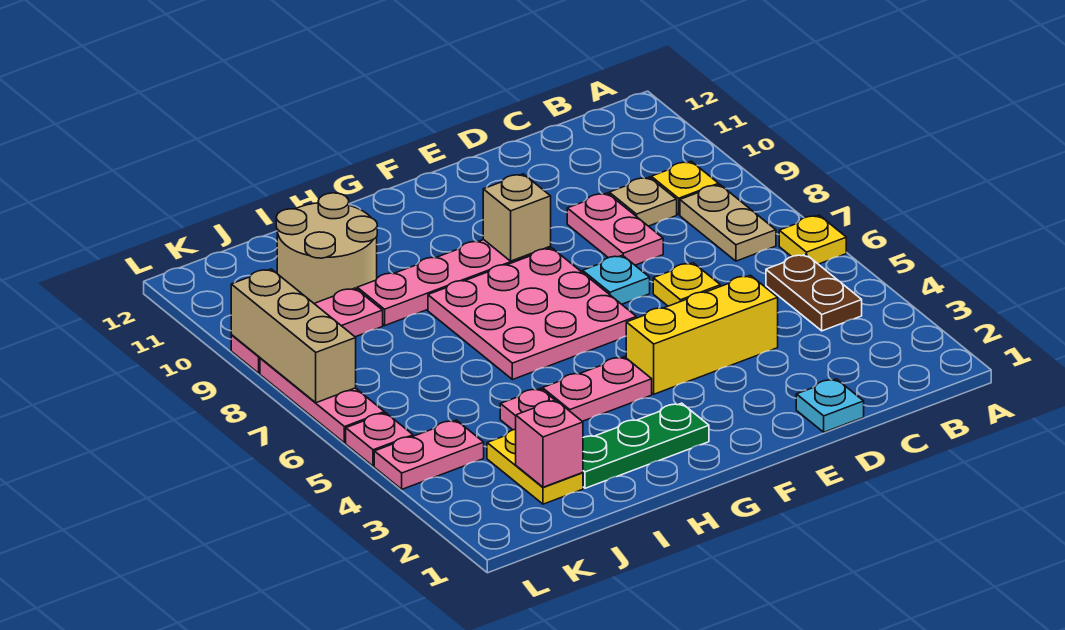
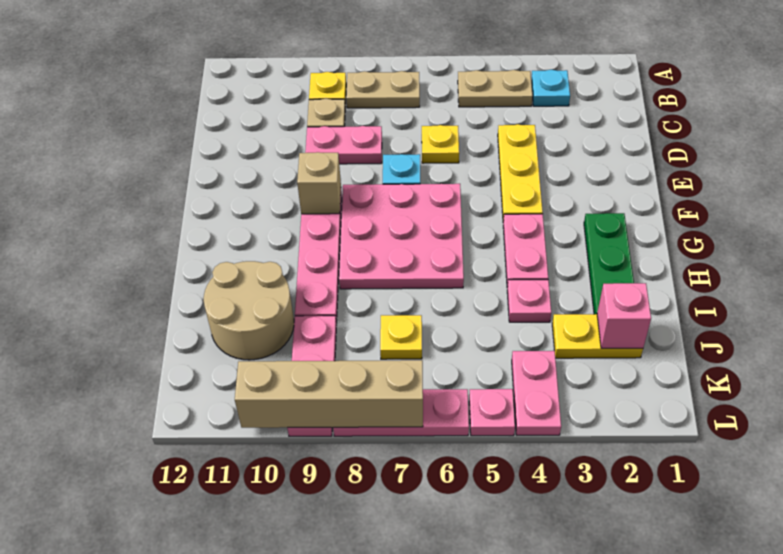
yellow 1x1 plate [779,215,846,264] -> yellow 1x1 plate moved to [380,315,422,359]
brown 1x2 plate [766,254,862,331] -> tan 1x2 plate [458,70,533,107]
cyan 1x1 plate [796,379,864,432] -> cyan 1x1 plate moved to [531,70,570,106]
yellow 1x3 brick [626,275,778,394] -> yellow 1x3 plate [498,124,543,220]
tan 1x3 brick [231,269,356,403] -> tan 1x4 brick [235,360,423,428]

